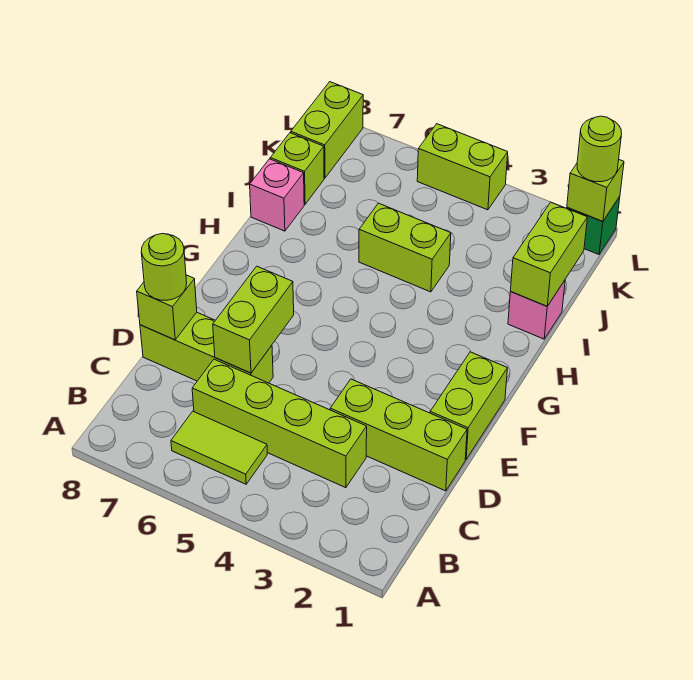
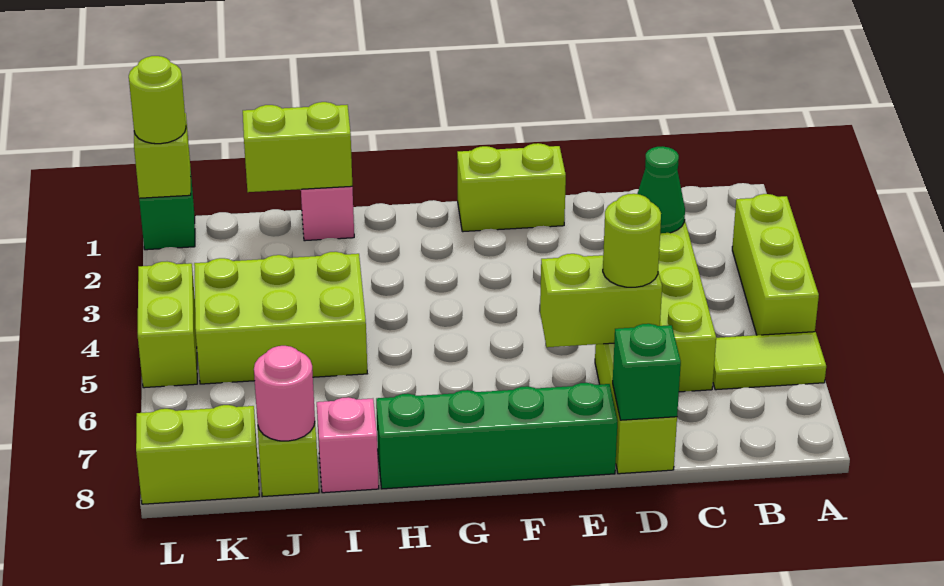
lime 1x2 tile [171,412,267,484] -> lime 1x2 tile turned to [713,332,826,390]
none -> green 1x1 cone [637,146,685,234]
lime 1x3 brick [330,379,467,491] -> lime 1x3 brick moved to [732,194,819,335]
lime 1x1 brick [137,275,197,340] -> green 1x1 brick [613,324,681,420]
lime 1x1 round brick [141,234,187,300] -> lime 1x1 round brick moved to [603,194,661,287]
none -> green 1x4 brick [376,383,618,489]
lime 1x2 brick [359,203,451,292] -> lime 2x3 brick [194,252,367,384]
none -> pink 1x1 round brick [254,346,315,441]

